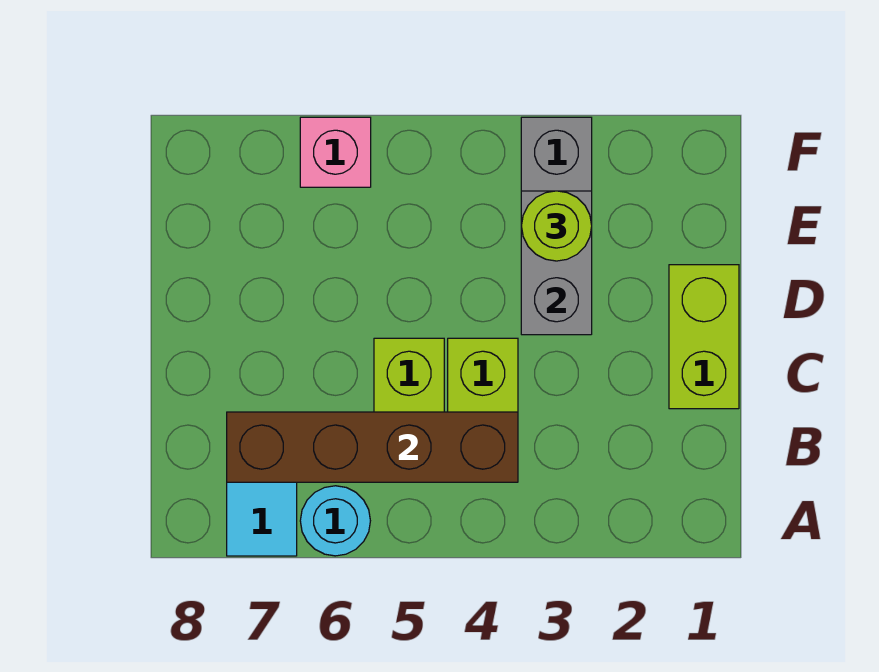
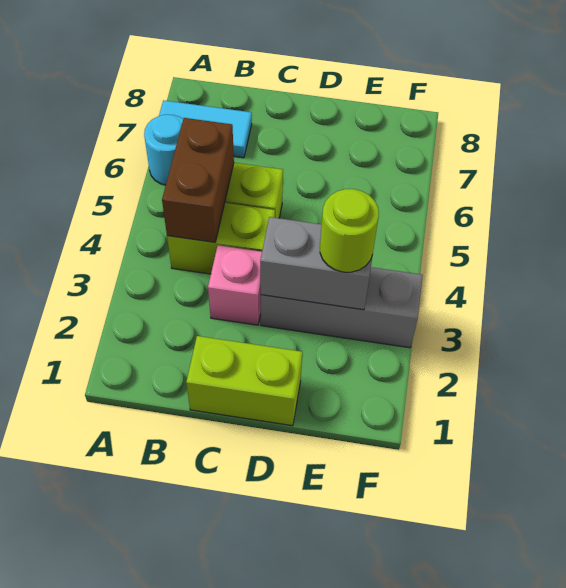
brown 1x4 brick [227,412,518,482] -> brown 1x2 brick [162,118,234,242]
pink 1x1 brick [300,117,371,187] -> pink 1x1 brick moved to [208,245,262,325]

